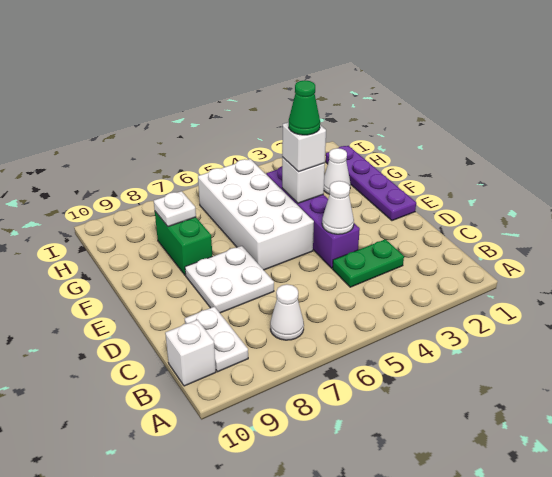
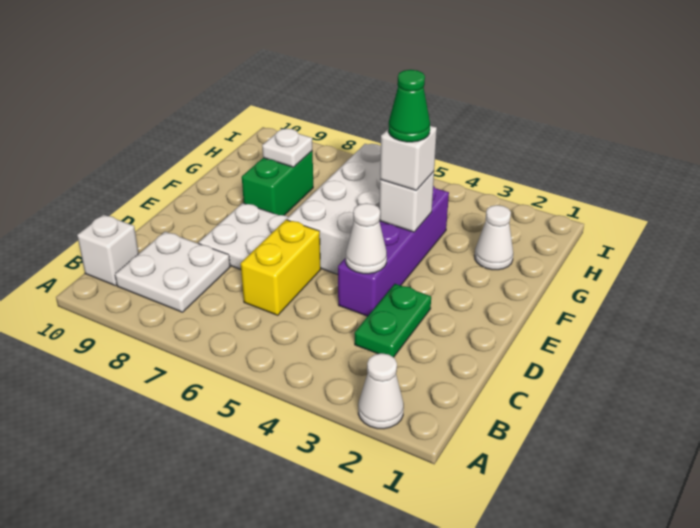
white 1x1 cone [270,284,304,340] -> white 1x1 cone moved to [358,353,404,429]
white 1x2 plate [185,307,248,372] -> white 2x2 plate [115,232,230,312]
green 1x2 plate [333,239,404,287] -> green 1x2 plate turned to [355,284,431,357]
none -> yellow 1x2 brick [241,220,321,315]
purple 1x4 plate [326,146,416,221] -> none

